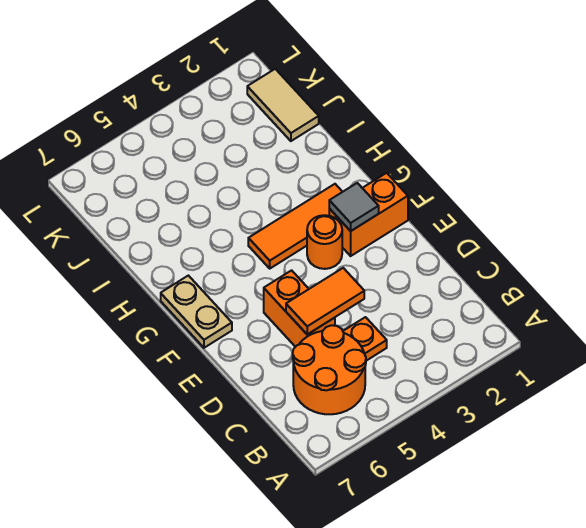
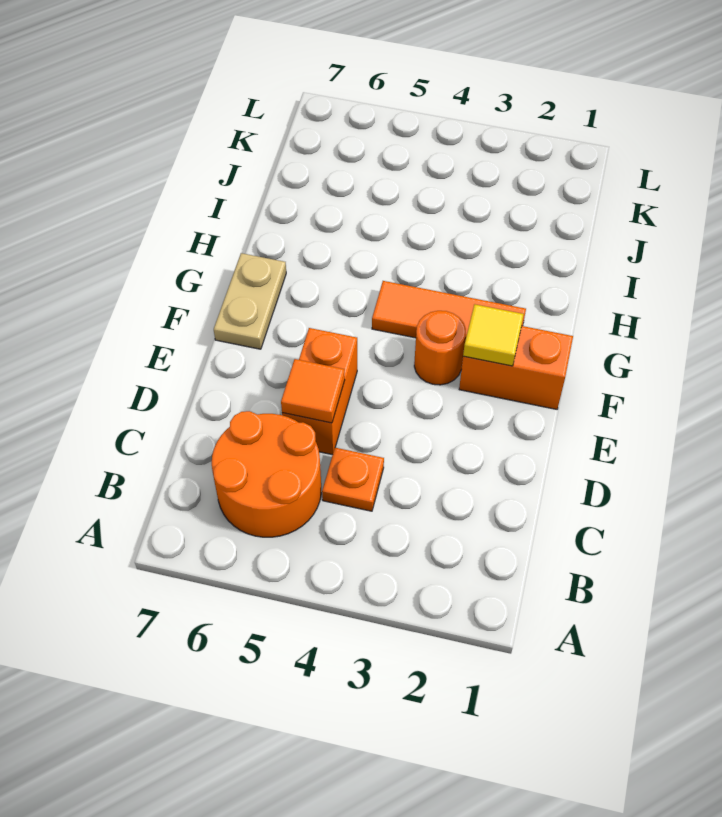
orange 1x2 tile [286,268,364,334] -> orange 1x1 tile [281,359,345,423]
grey 1x1 tile [329,183,379,231] -> yellow 1x1 tile [463,304,524,366]
tan 1x2 tile [247,69,319,141] -> none

